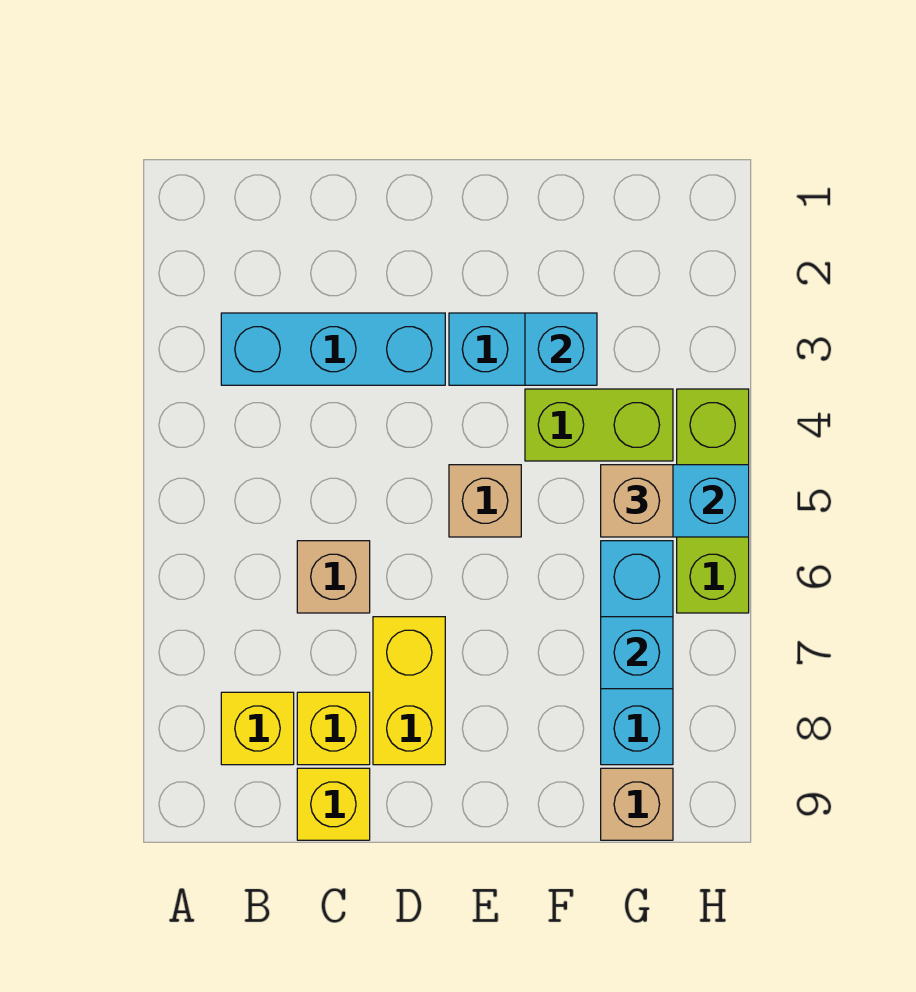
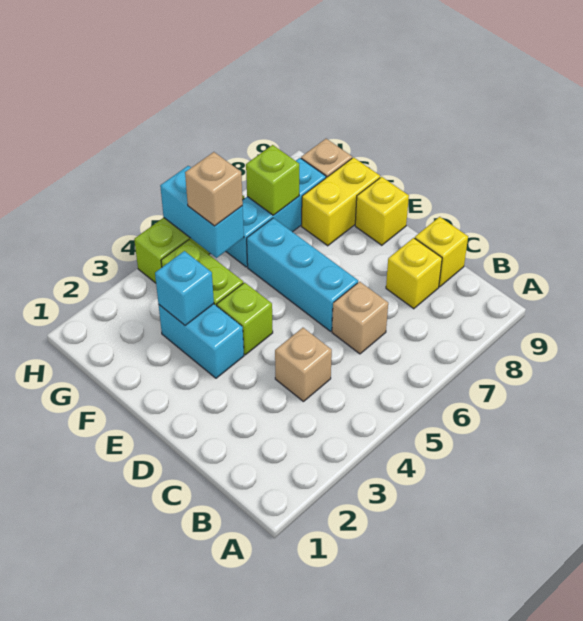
cyan 1x3 brick [221,313,445,385] -> cyan 1x3 brick moved to [247,218,358,331]
yellow 1x1 brick [221,692,294,765] -> yellow 1x1 brick moved to [355,177,409,245]
yellow 1x2 brick [373,617,445,765] -> yellow 1x2 brick moved to [302,157,380,246]
none -> lime 1x1 brick [217,282,273,355]
tan 1x1 brick [449,465,521,537] -> tan 1x1 brick moved to [275,328,332,402]
cyan 1x1 brick [601,617,673,689] -> lime 1x1 brick [246,145,299,215]

